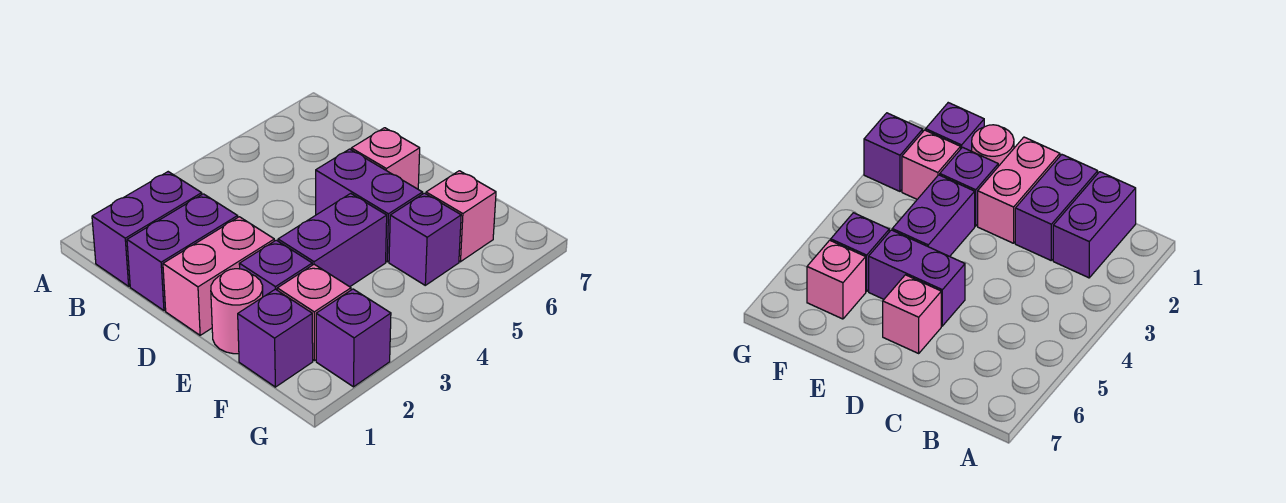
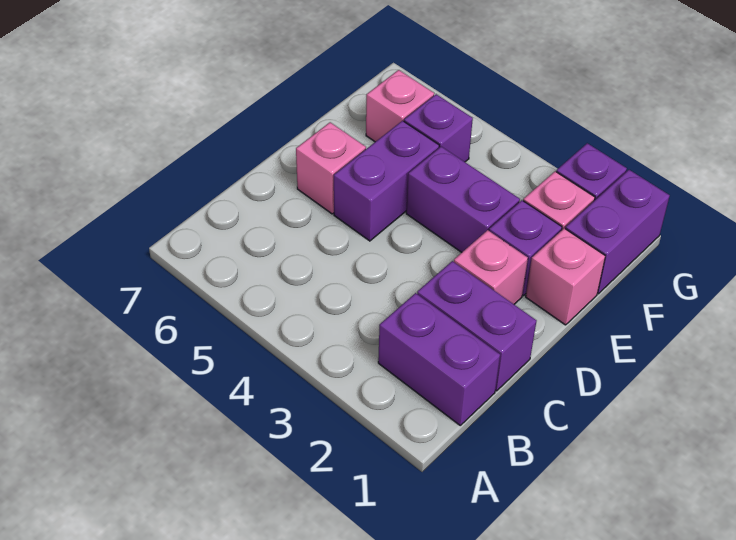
pink 1x2 brick [163,217,274,335] -> pink 1x1 brick [454,230,528,304]
pink 1x1 round brick [211,269,263,354] -> pink 1x1 brick [526,228,605,325]
purple 1x1 brick [238,289,313,387] -> purple 1x2 brick [565,170,670,294]

